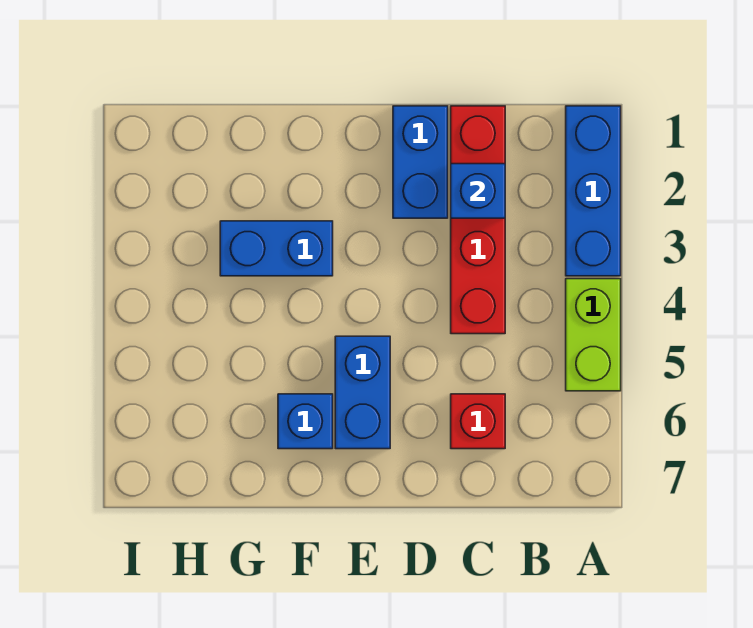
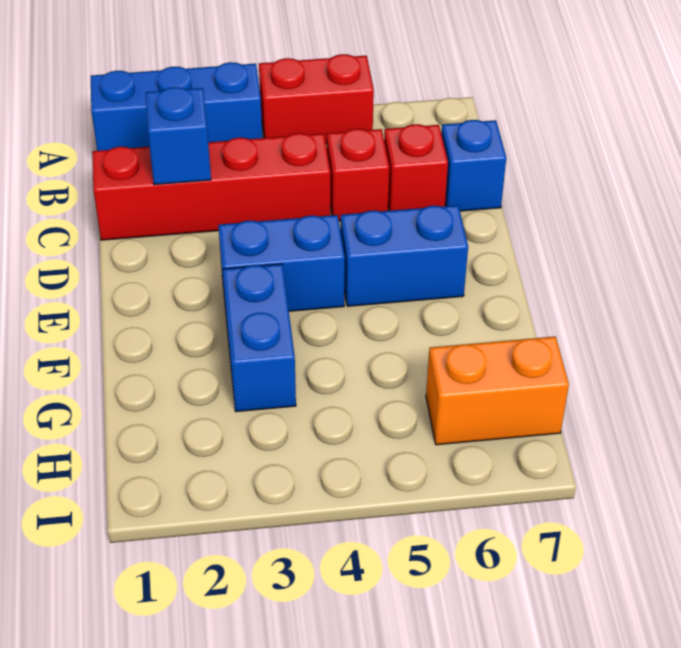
lime 1x2 brick [566,279,621,391] -> red 1x2 brick [259,54,374,144]
none -> red 1x1 brick [327,129,389,221]
blue 1x2 brick [393,106,448,218] -> blue 1x2 brick moved to [218,215,345,311]
blue 1x1 brick [278,394,333,449] -> blue 1x1 brick moved to [441,120,506,211]
none -> orange 1x2 brick [426,336,569,445]

